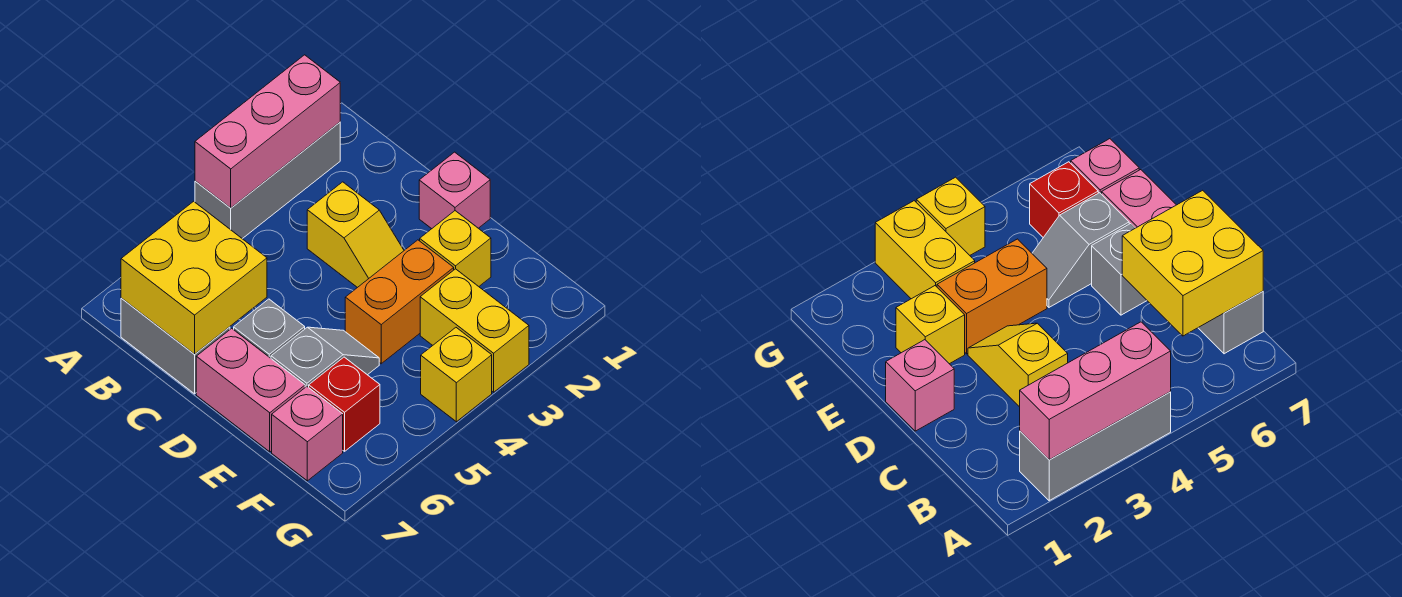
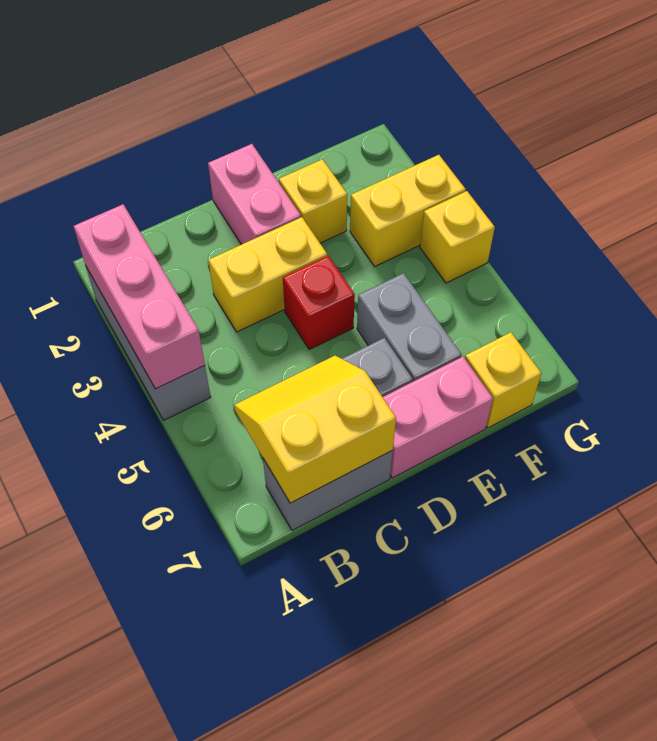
yellow 2x2 brick [121,201,267,354] -> yellow 2x2 slope [234,356,396,503]
yellow 1x2 slope [307,182,404,288] -> yellow 1x2 brick [209,217,327,332]
pink 1x1 brick [419,152,490,229] -> pink 1x2 brick [208,144,301,245]
orange 1x2 brick [345,240,454,364] -> none
grey 1x2 slope [271,327,379,387] -> grey 1x2 brick [357,273,462,382]
red 1x1 brick [309,357,380,451] -> red 1x1 brick moved to [283,256,355,350]
pink 1x1 brick [272,387,343,481] -> yellow 1x1 brick [465,332,541,428]

